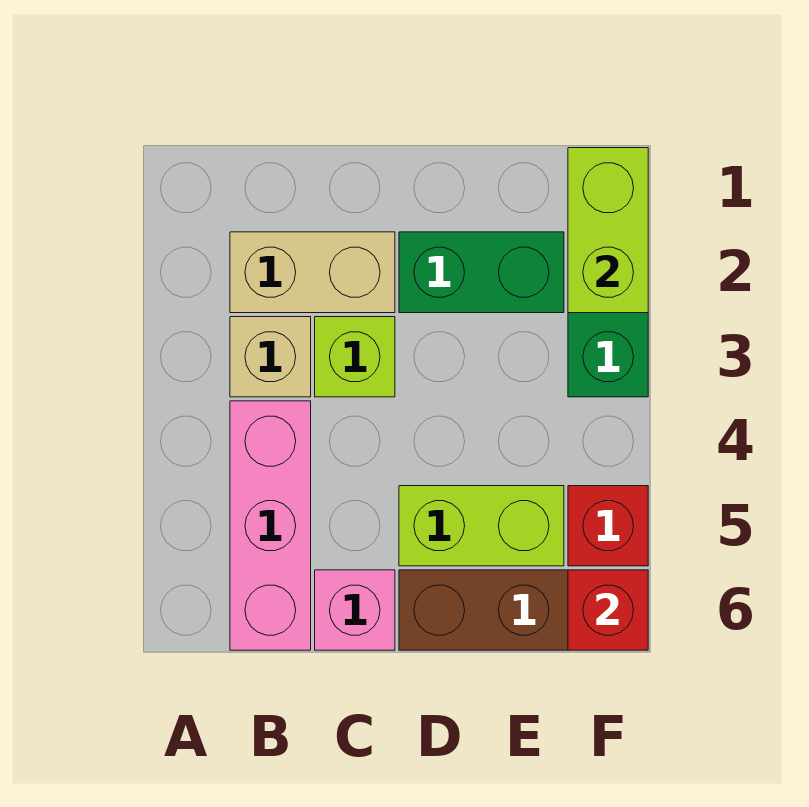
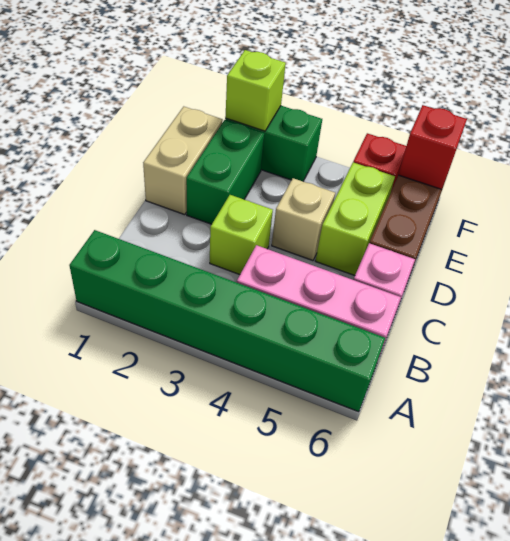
none -> green 1x6 brick [69,230,385,412]
tan 1x2 brick [230,232,395,313] -> tan 1x2 brick moved to [143,107,223,215]
tan 1x1 brick [230,317,311,397] -> tan 1x1 brick moved to [272,178,335,261]
lime 1x2 brick [568,148,648,313] -> lime 1x1 brick [225,50,286,131]

